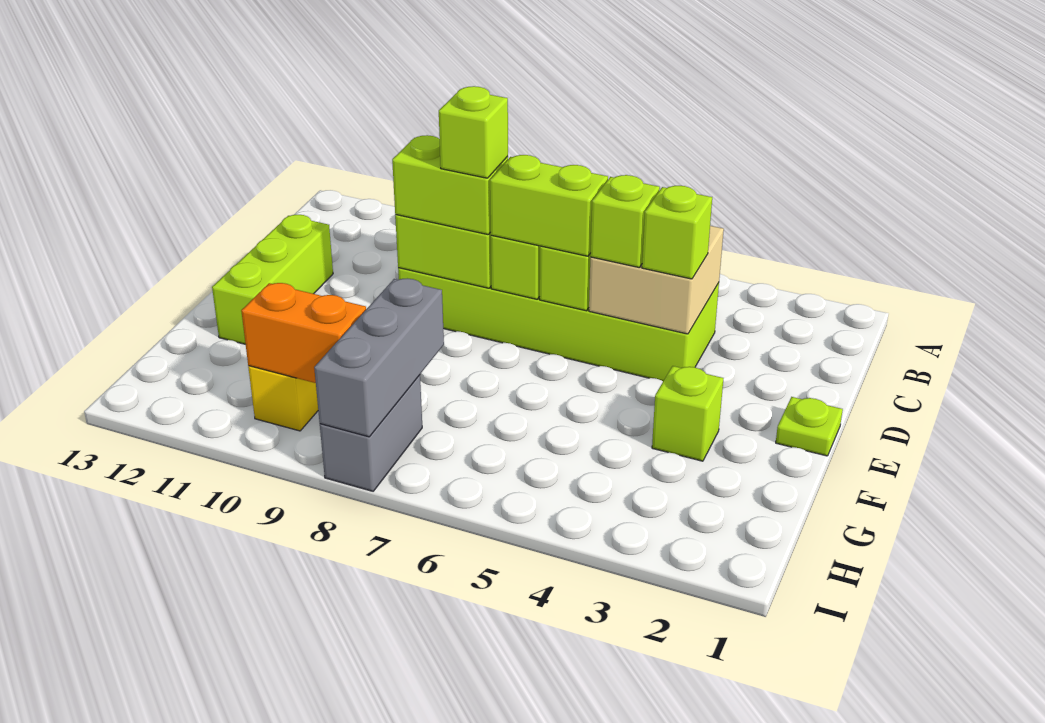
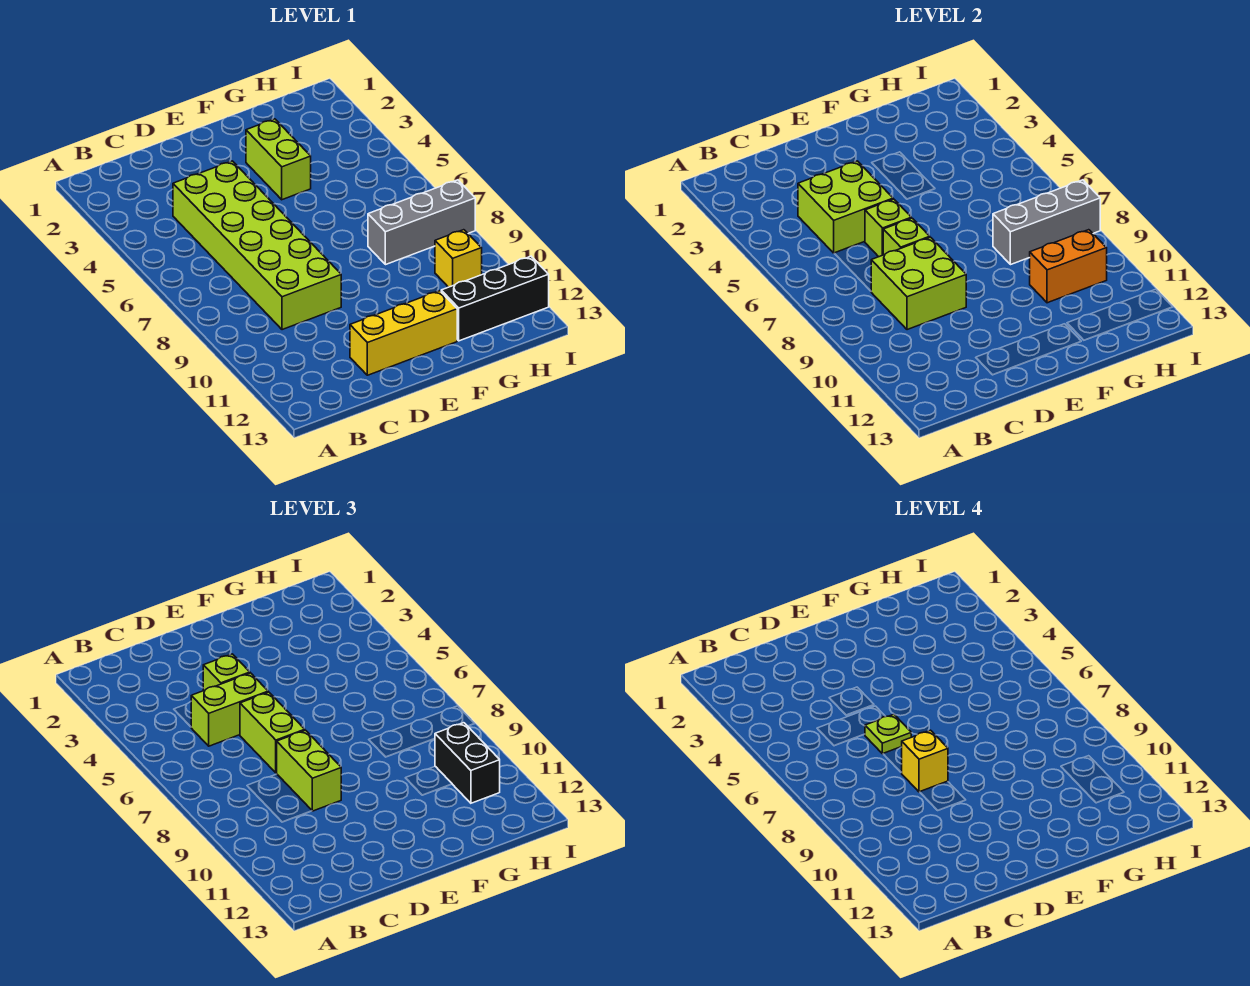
tan 2x2 brick [589,226,724,334] -> lime 2x2 brick [798,161,893,253]
lime 1x1 brick [590,175,660,267] -> lime 1x2 brick [191,673,268,746]
lime 1x1 brick [439,86,508,178] -> yellow 1x1 brick [902,730,948,792]
lime 1x3 brick [212,215,333,344] -> yellow 1x3 brick [350,291,457,375]
lime 1x1 plate [776,397,843,456] -> lime 1x1 plate moved to [865,714,911,754]
lime 1x1 brick [652,366,723,461] -> lime 1x2 brick [246,119,311,200]
none -> black 1x3 brick [441,256,549,341]
grey 1x2 brick [320,375,422,491] -> grey 1x3 brick [368,180,475,265]
orange 1x2 brick [241,283,366,383] -> orange 1x2 brick turned to [1030,230,1107,303]
none -> black 1x2 brick [435,723,500,803]

